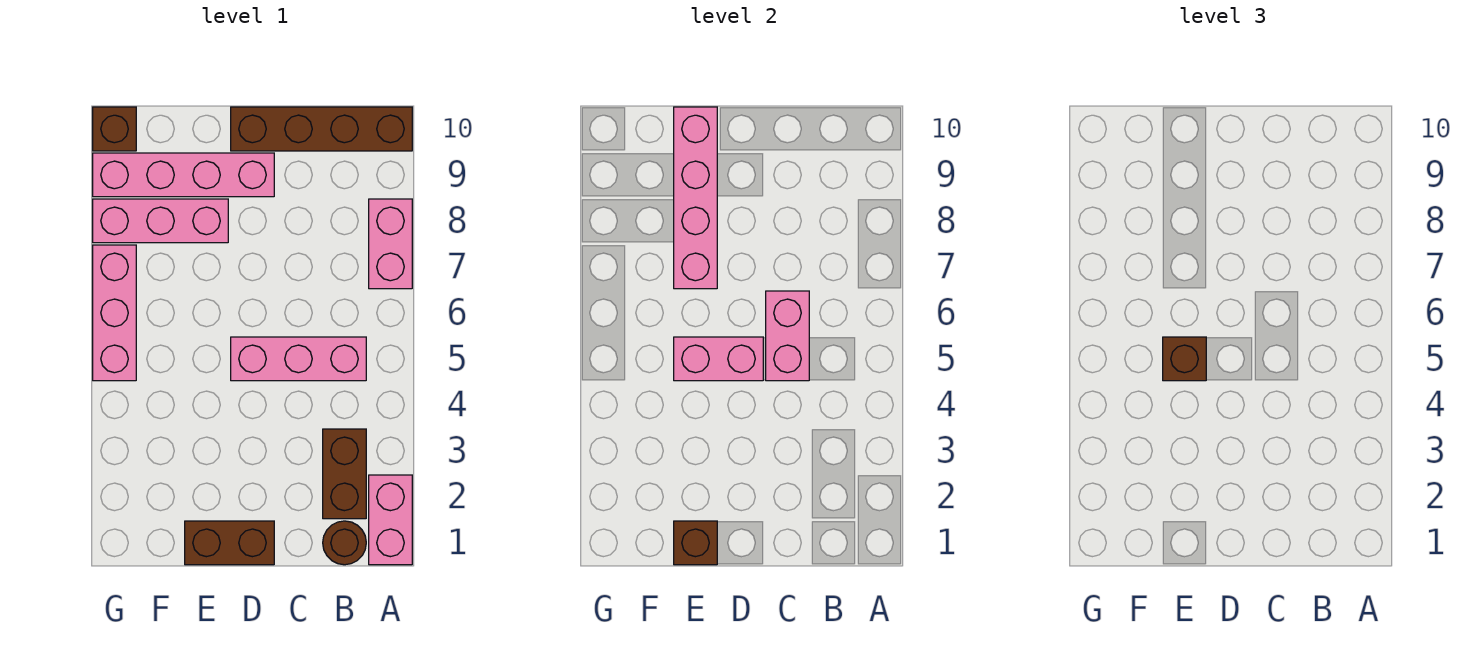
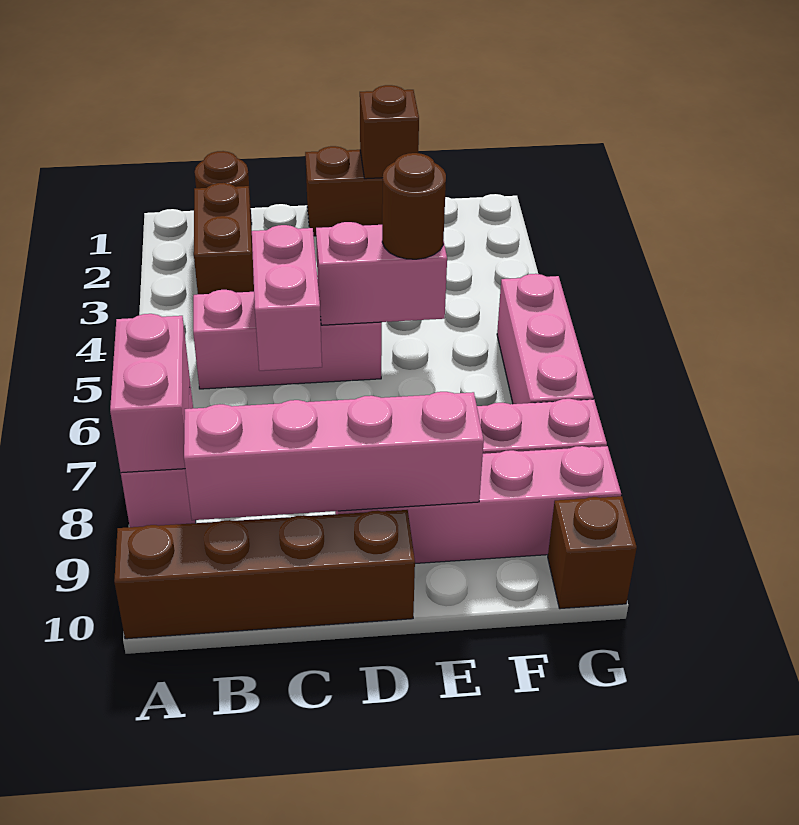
pink 1x2 brick [369,475,412,565] -> pink 1x2 brick moved to [110,314,190,473]
brown 1x1 brick [1163,337,1206,381] -> brown 1x1 round brick [382,153,446,259]
pink 1x4 brick [674,107,717,289] -> pink 1x4 brick turned to [184,392,484,520]

